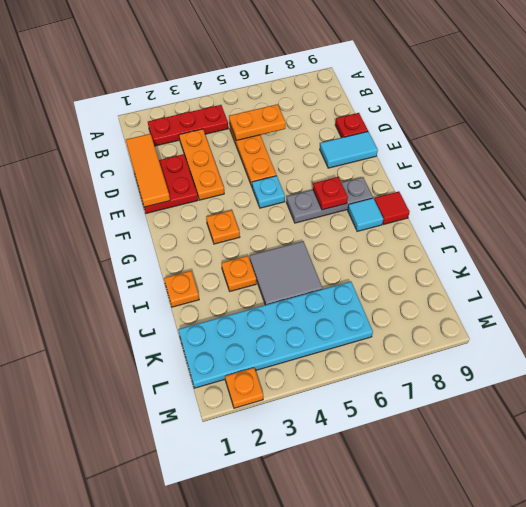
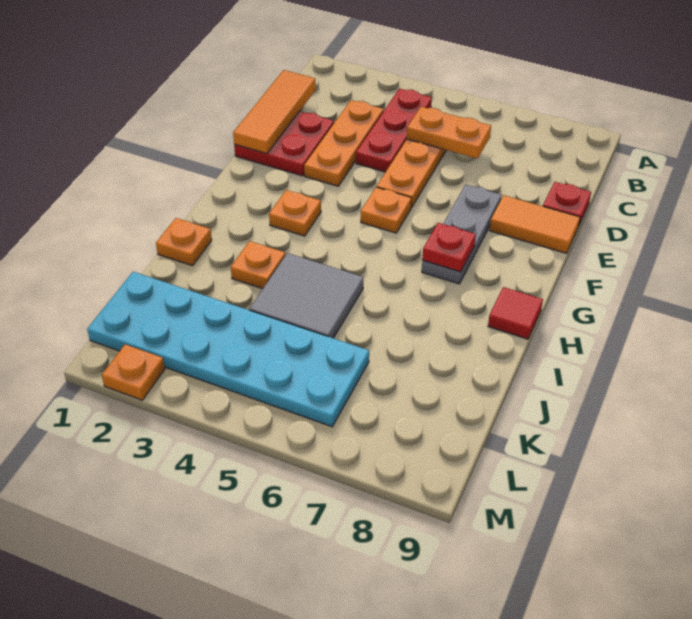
red 1x3 plate [148,105,228,146] -> red 1x3 plate turned to [356,89,432,172]
cyan 1x2 tile [320,132,378,168] -> orange 1x2 tile [490,195,580,253]
cyan 1x1 plate [252,176,285,208] -> orange 1x1 plate [361,187,411,233]
grey 1x3 plate [286,177,373,223] -> grey 1x3 plate turned to [422,185,502,284]
cyan 1x1 tile [348,198,383,231] -> none

